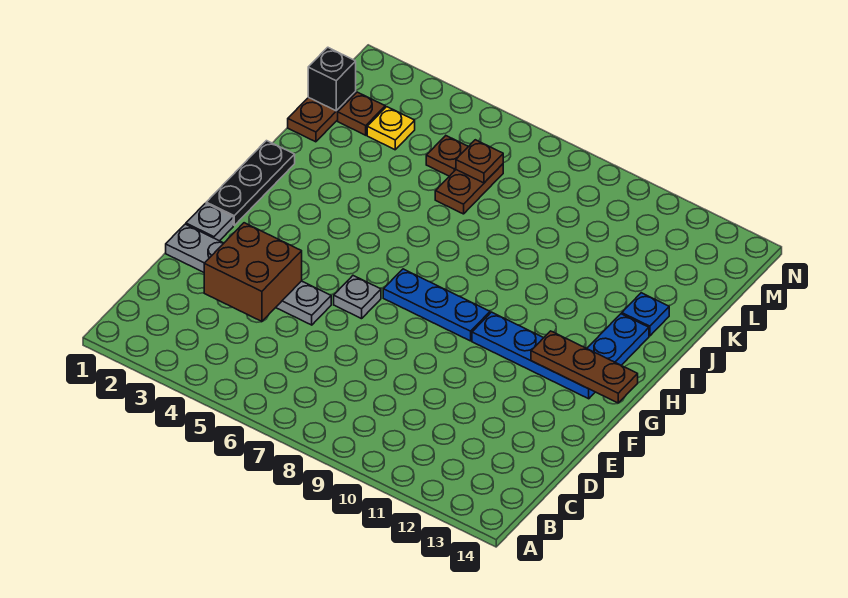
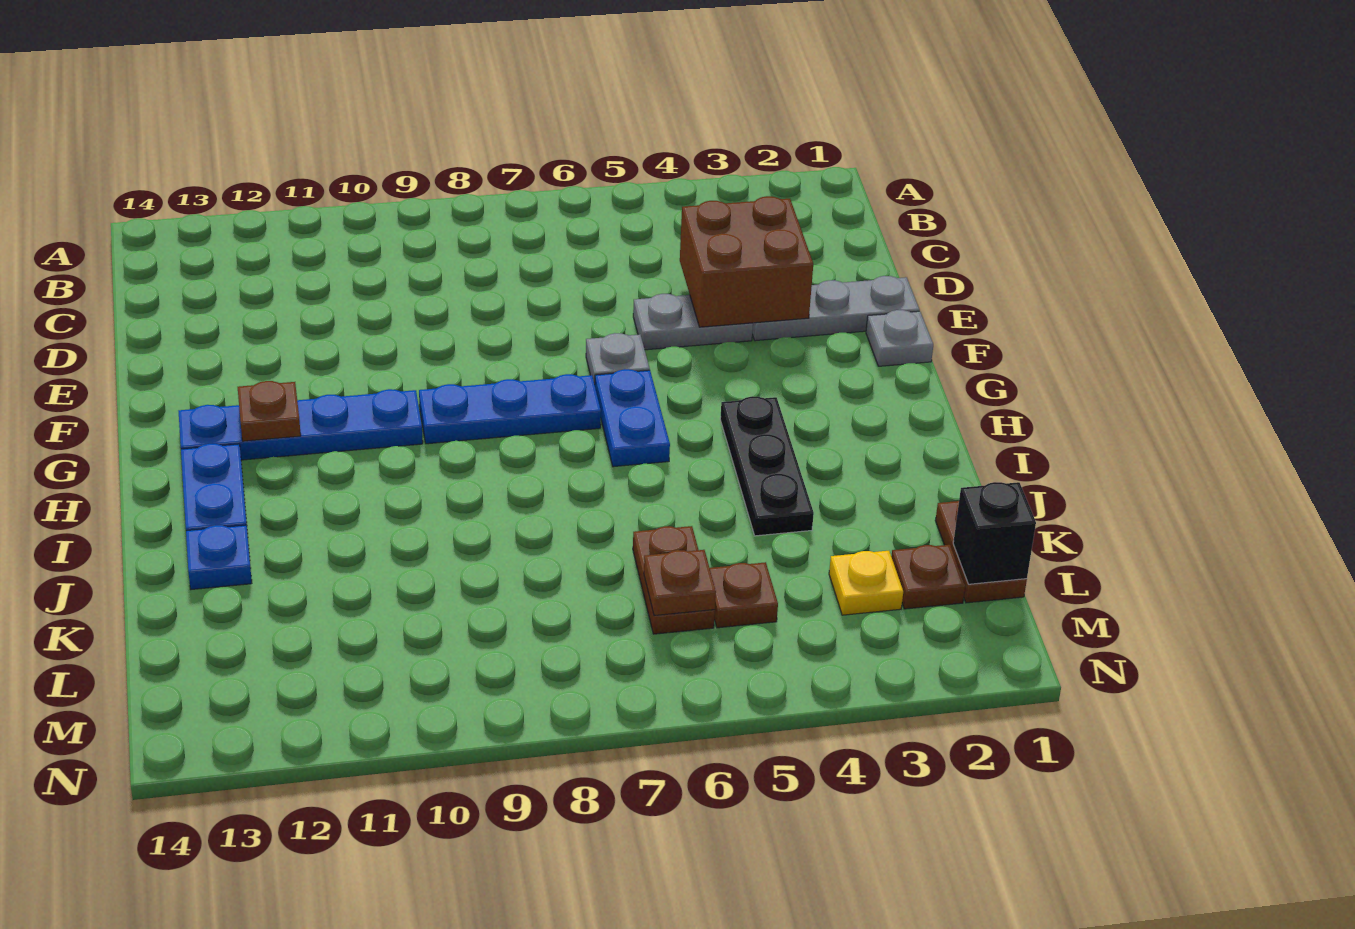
black 1x3 plate [206,141,295,225] -> black 1x3 plate moved to [720,396,814,536]
none -> blue 1x2 plate [595,369,670,467]
brown 1x3 plate [531,331,638,403] -> brown 1x1 plate [238,381,301,441]

